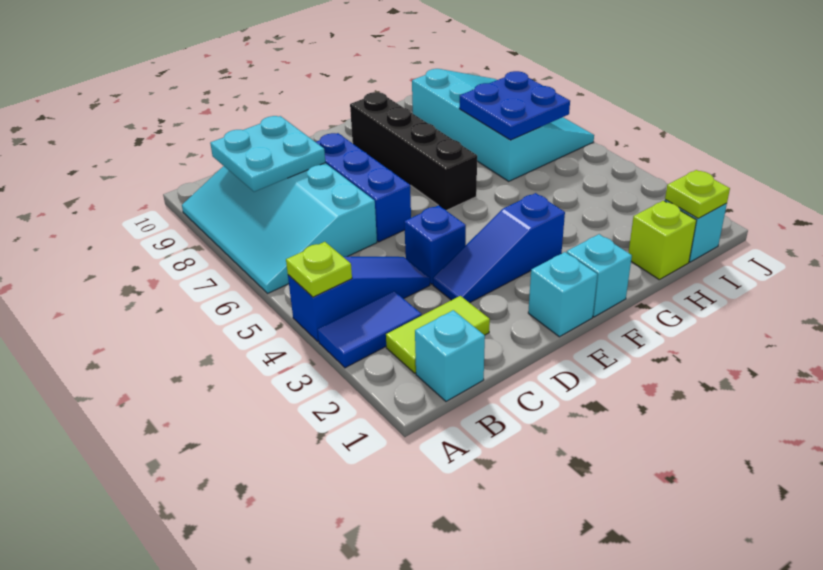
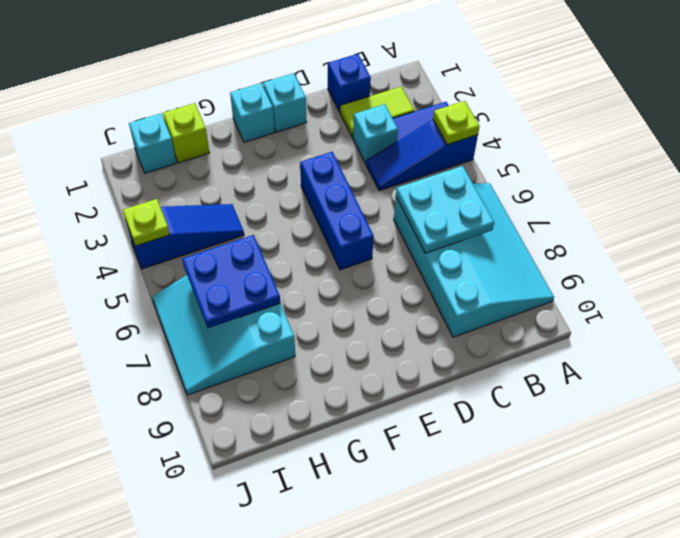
cyan 1x1 brick [415,310,485,401] -> cyan 1x1 brick moved to [353,104,398,164]
cyan 2x2 plate [210,116,325,192] -> cyan 2x2 plate moved to [396,166,494,253]
blue 1x3 slope [433,193,565,303] -> blue 1x3 slope moved to [126,204,244,269]
blue 1x1 brick [404,205,466,284] -> blue 1x1 brick moved to [328,54,371,112]
blue 1x3 brick [316,133,411,242] -> blue 1x3 brick moved to [300,152,374,270]
black 1x4 brick [350,92,477,211] -> none
cyan 3x4 slope [412,69,594,181] -> cyan 3x3 slope [152,275,295,395]
lime 1x1 plate [665,170,730,218] -> lime 1x1 plate moved to [123,199,170,246]

